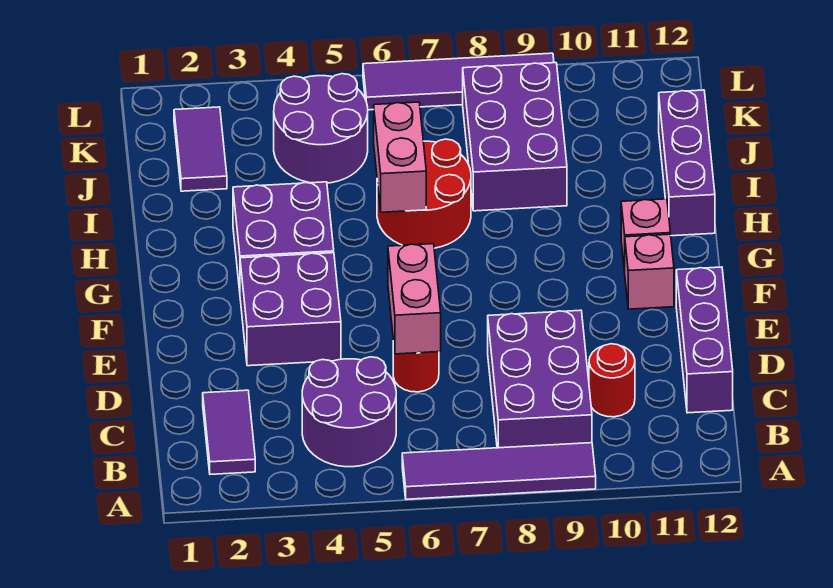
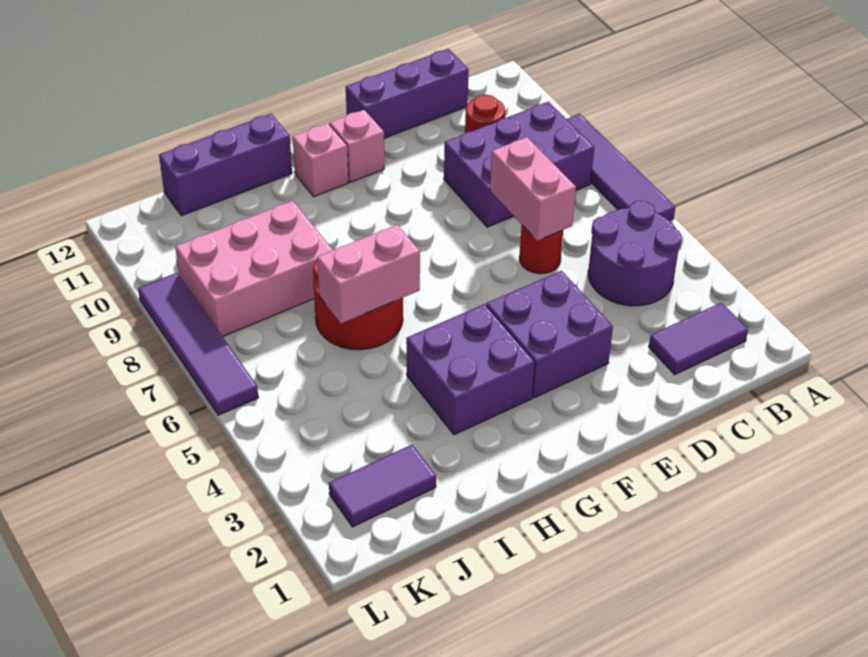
pink 1x2 brick [388,244,441,354] -> pink 1x2 brick turned to [490,137,576,241]
purple 2x3 brick [463,63,567,211] -> pink 2x3 brick [175,201,333,337]
purple 2x2 round brick [274,74,368,183] -> none

